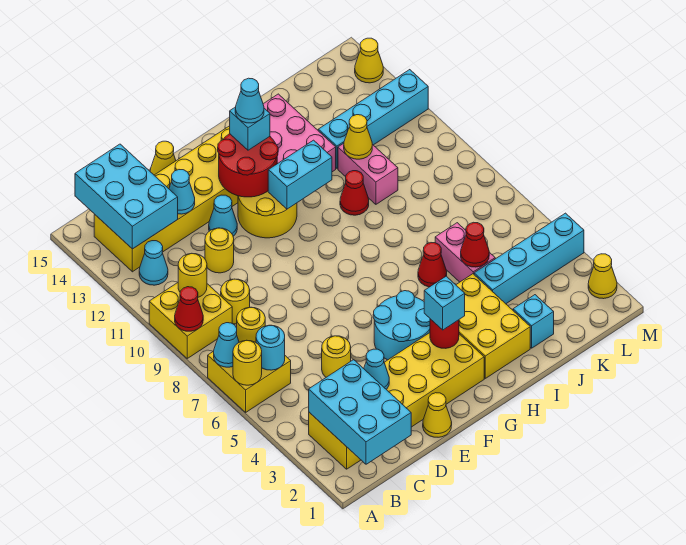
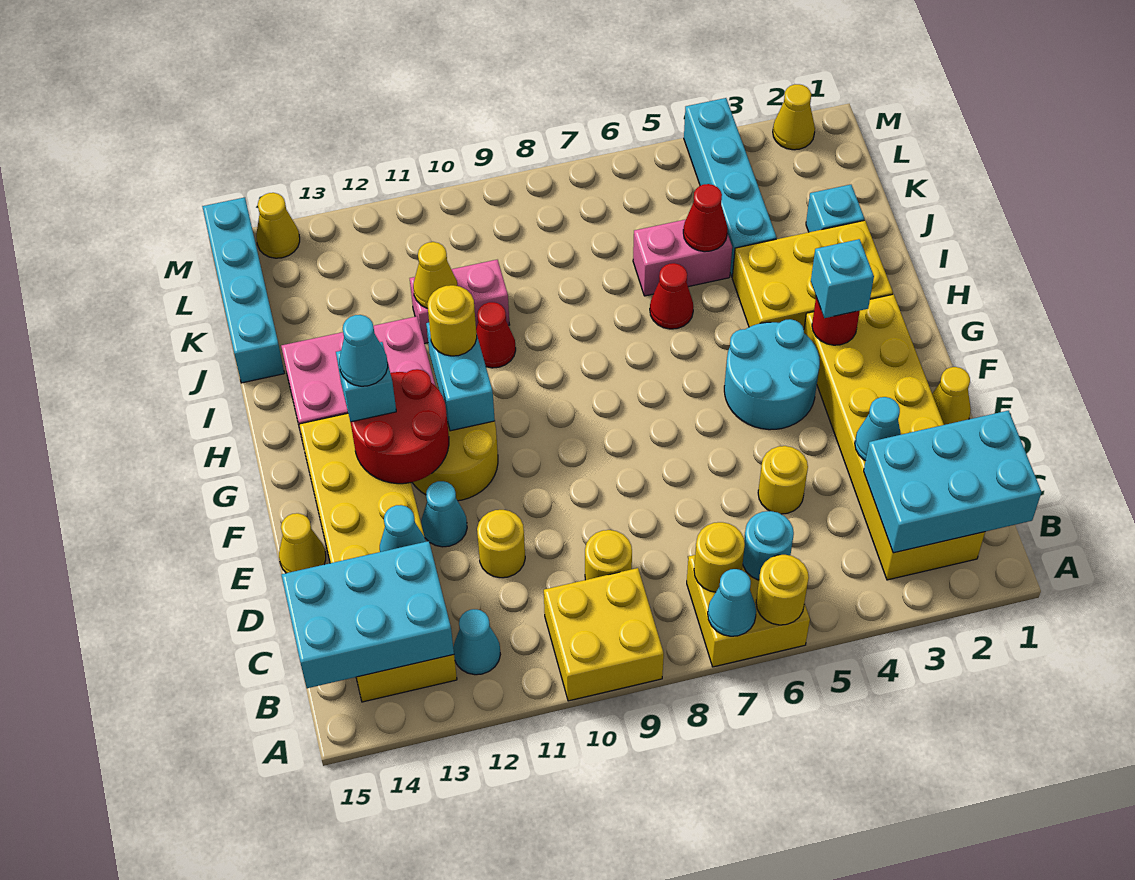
red 1x1 cone [175,287,203,331] -> none
yellow 1x1 round brick [178,254,207,297] -> yellow 1x1 round brick moved to [427,285,477,356]
cyan 1x4 brick [318,70,428,168] -> cyan 1x4 brick moved to [202,197,284,383]

